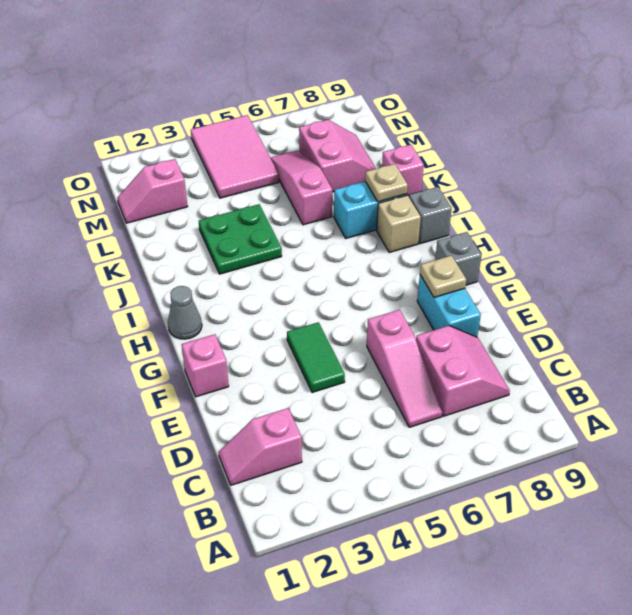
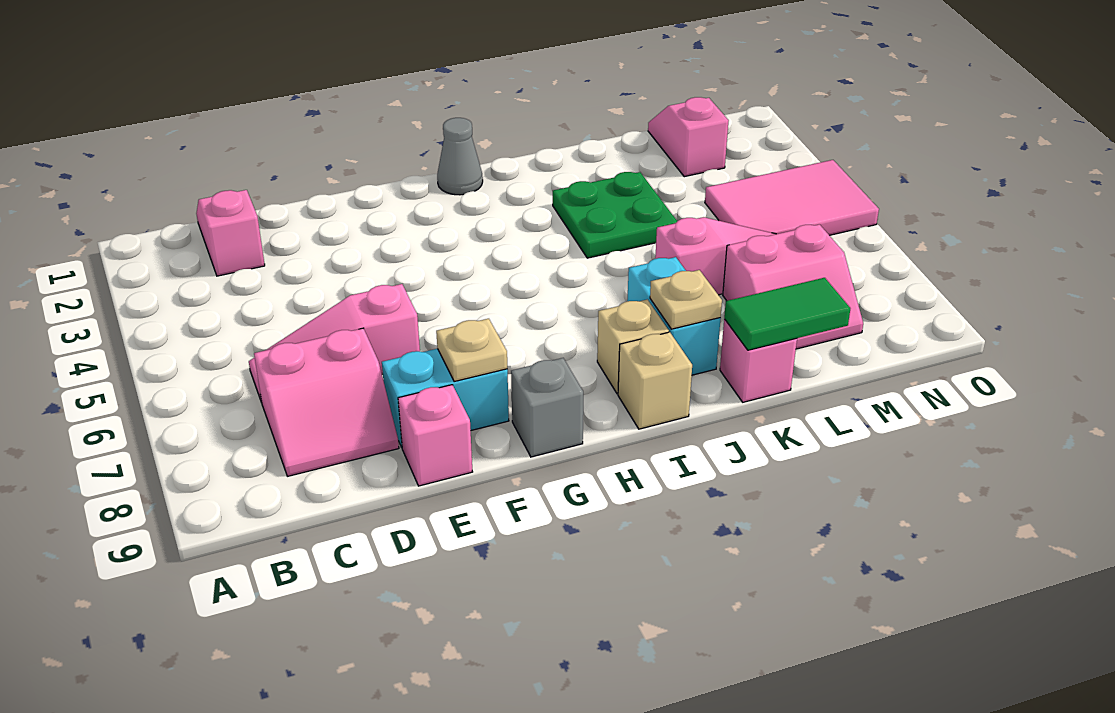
green 1x2 tile [287,322,345,393] -> green 1x2 tile moved to [724,278,850,350]
pink 1x1 brick [181,334,229,397] -> pink 1x1 brick moved to [398,385,472,486]
grey 1x1 brick [409,187,452,244] -> tan 1x1 brick [618,332,692,429]

